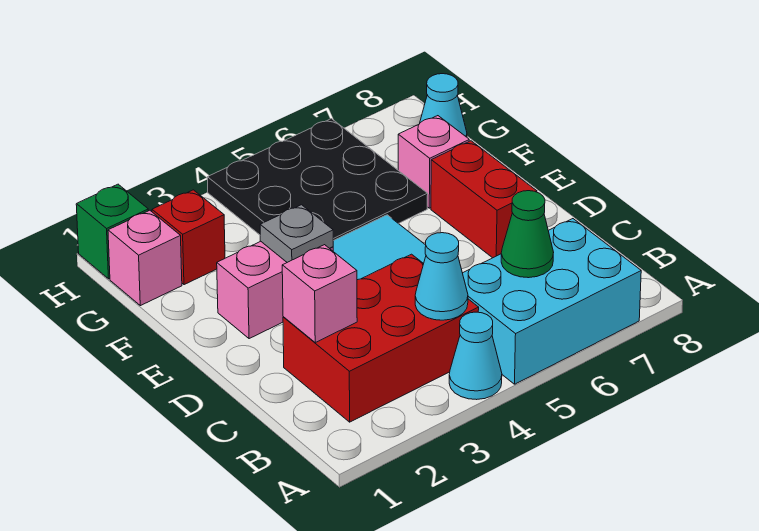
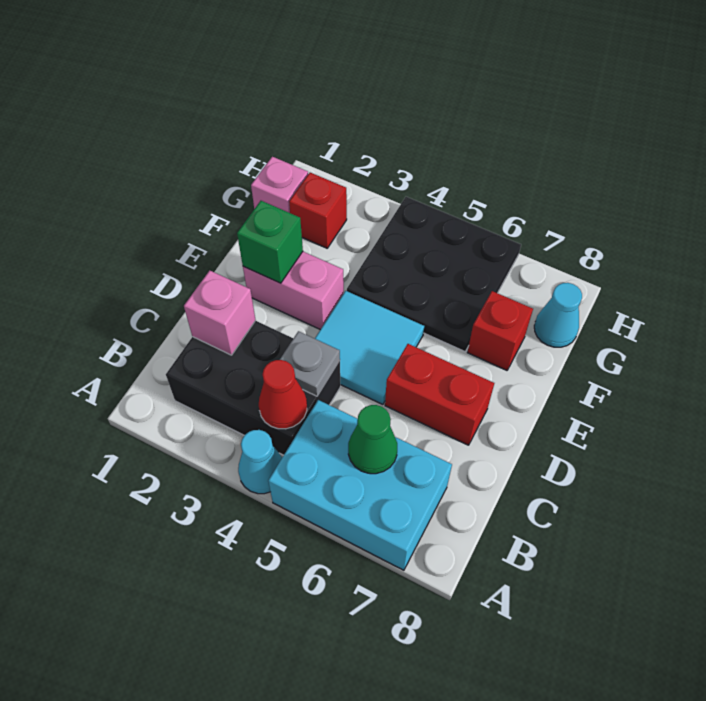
red 2x3 brick [283,254,479,422] -> black 2x3 brick [166,321,340,455]
cyan 1x1 cone [415,233,468,320] -> red 1x1 cone [259,360,307,429]
red 1x2 brick [431,141,537,258] -> red 1x2 brick turned to [385,344,494,445]
grey 1x1 plate [260,205,333,262] -> grey 1x1 plate moved to [280,331,340,396]
pink 1x1 brick [398,116,469,208] -> red 1x1 brick [467,291,533,370]
green 1x1 brick [76,184,148,279] -> green 1x1 brick moved to [237,201,303,283]

